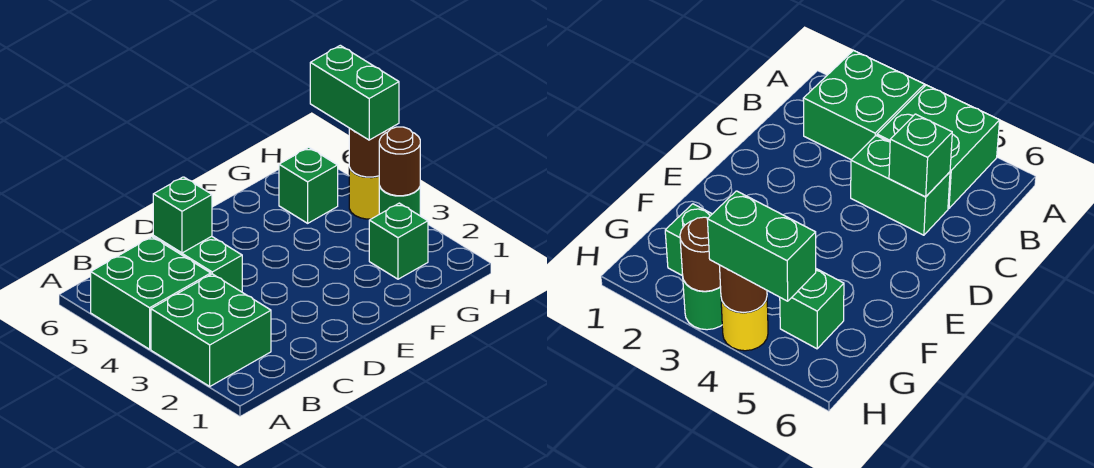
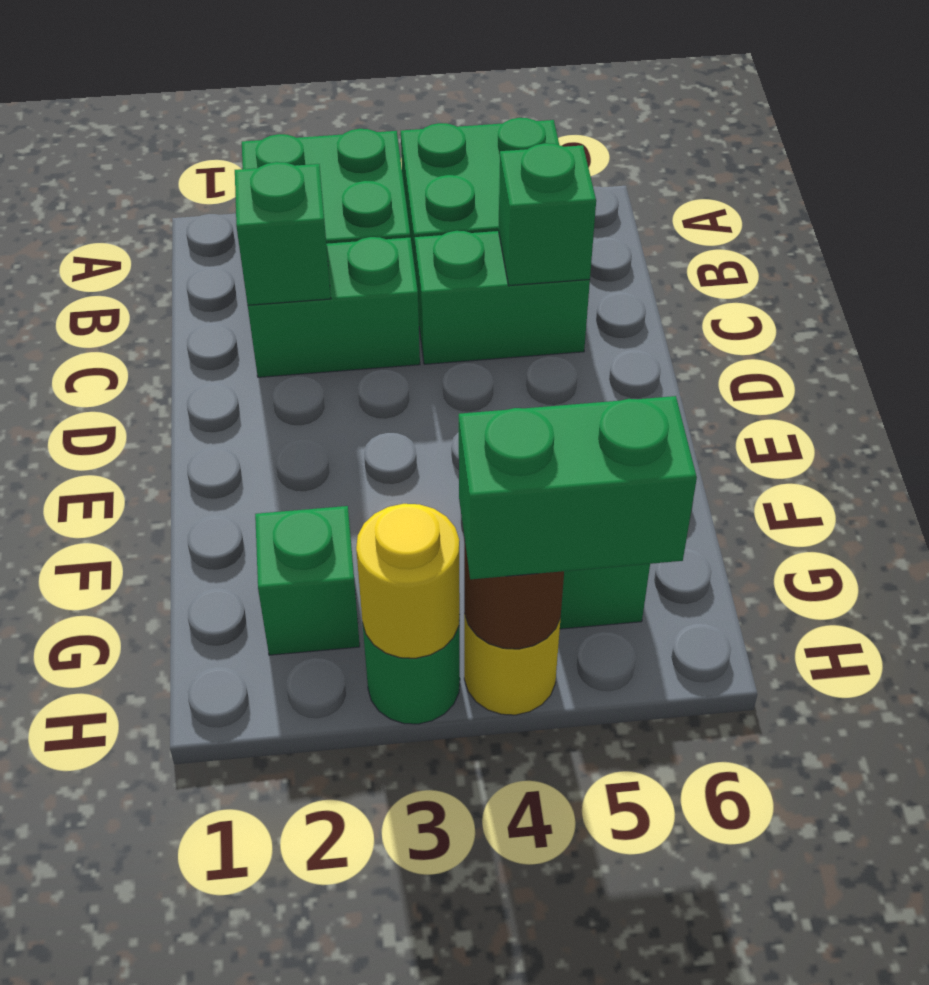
none -> green 1x2 brick [248,237,420,377]
none -> green 1x1 brick [235,162,331,305]
brown 1x1 round brick [379,127,420,196] -> yellow 1x1 round brick [356,504,460,658]

